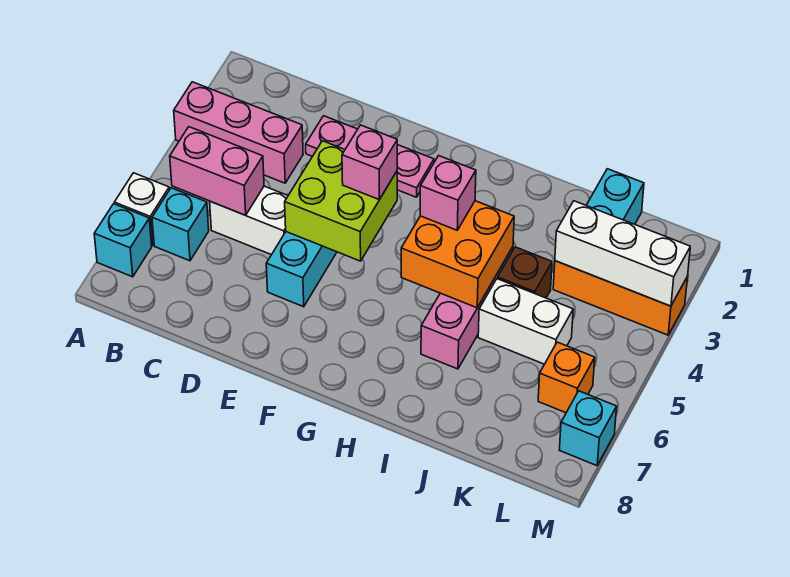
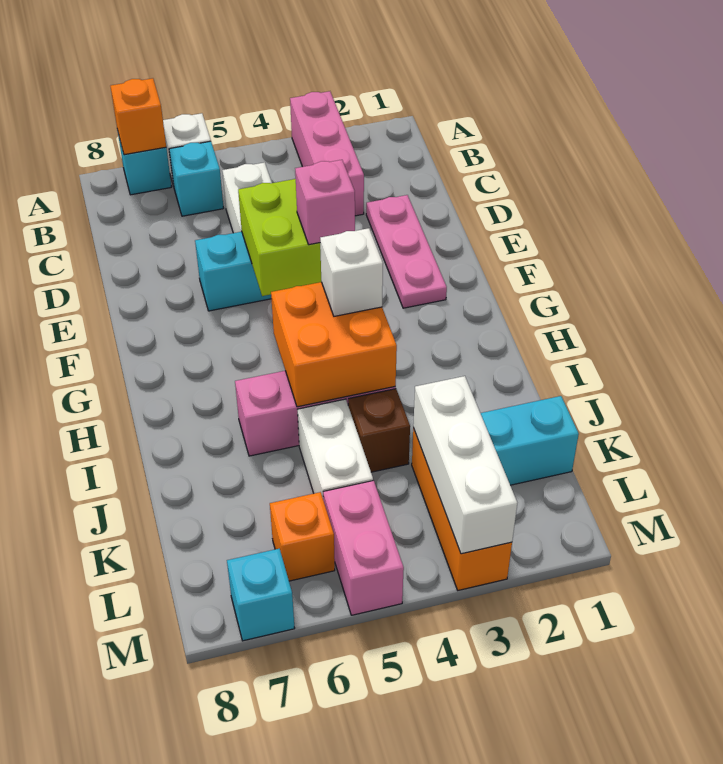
none -> orange 1x1 brick [110,78,166,155]
pink 1x2 brick [170,127,264,215] -> pink 1x2 brick moved to [323,481,404,615]
pink 1x1 brick [420,156,476,230] -> white 1x1 brick [320,228,383,316]

